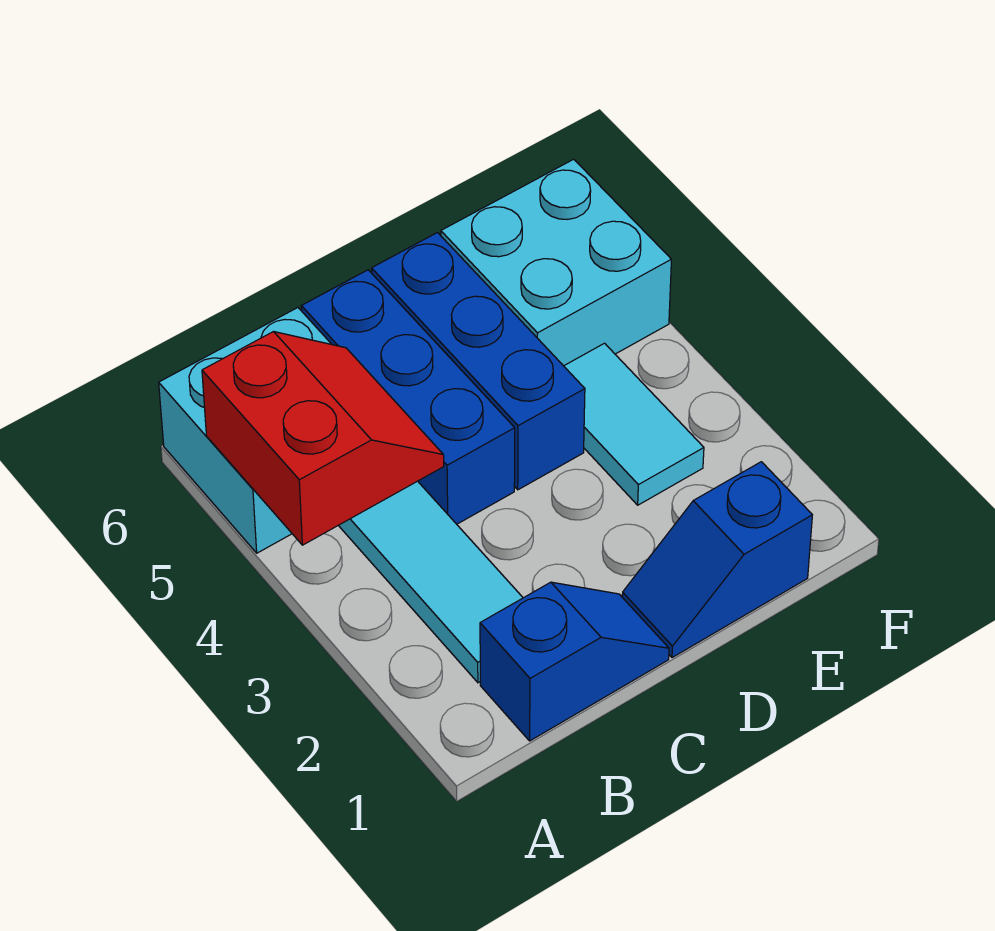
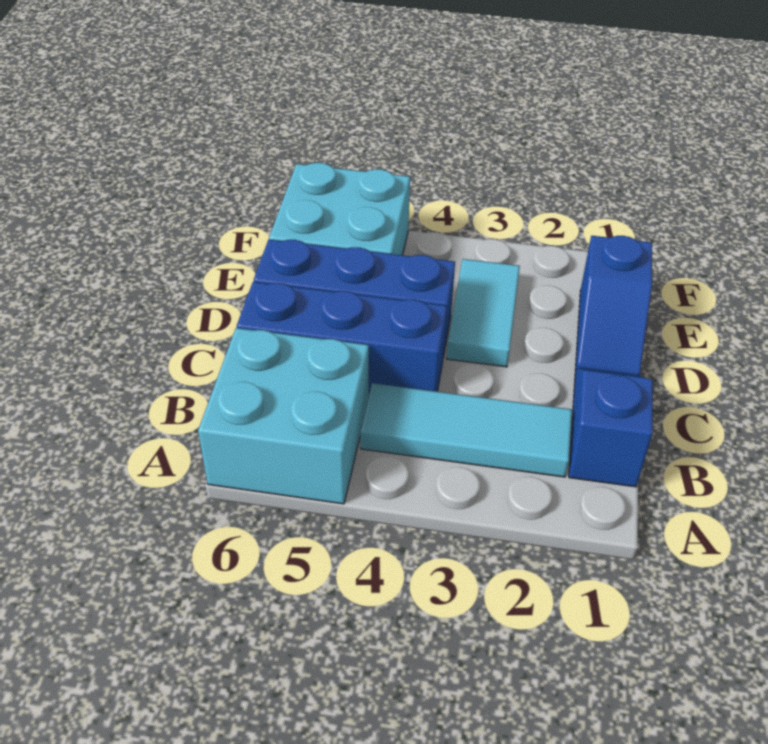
red 2x2 slope [202,332,444,545] -> none
cyan 1x2 tile [564,343,704,505] -> cyan 1x2 tile turned to [446,259,520,367]

